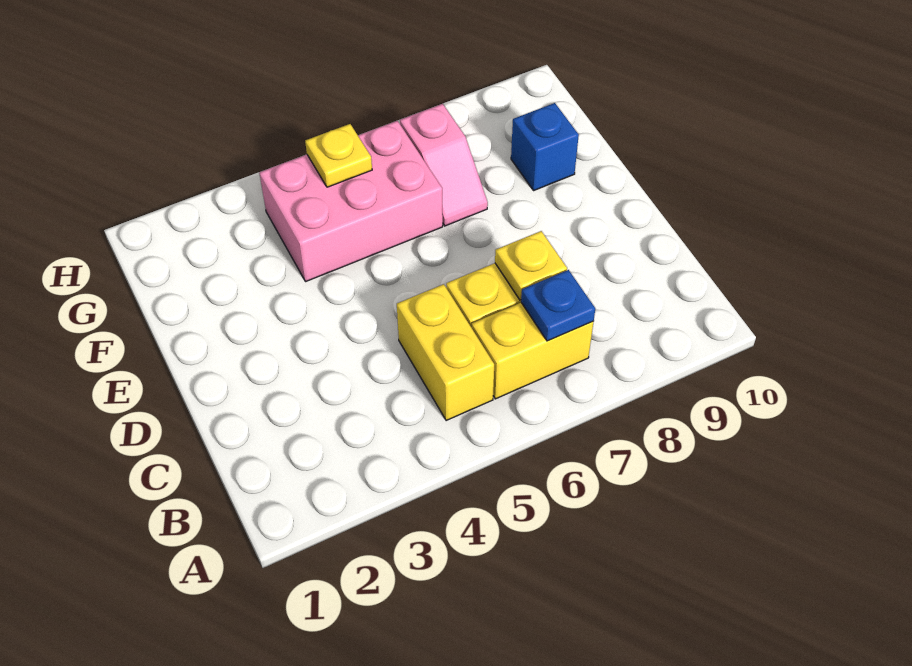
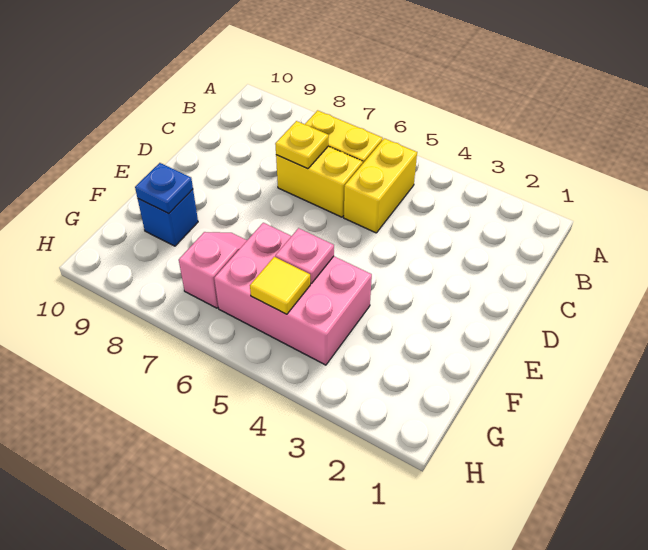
blue 1x1 plate [521,270,595,341] -> blue 1x1 plate moved to [135,163,193,213]
none -> pink 1x1 plate [275,228,334,284]
yellow 1x1 plate [305,124,372,187] -> yellow 1x1 tile [250,257,310,314]

